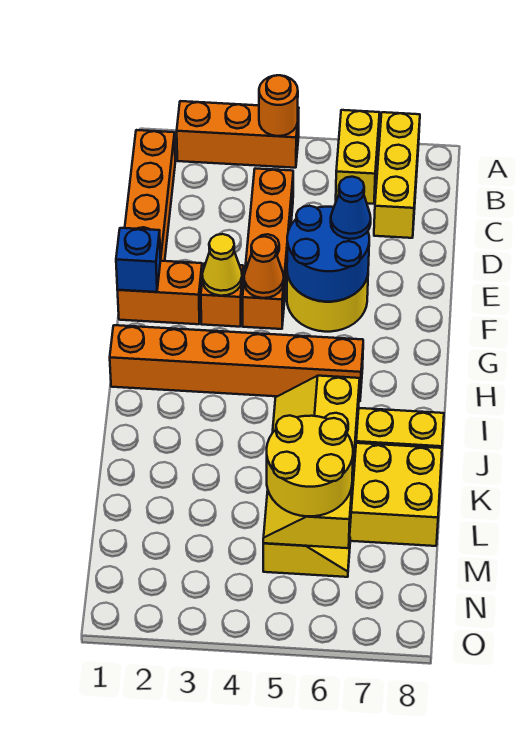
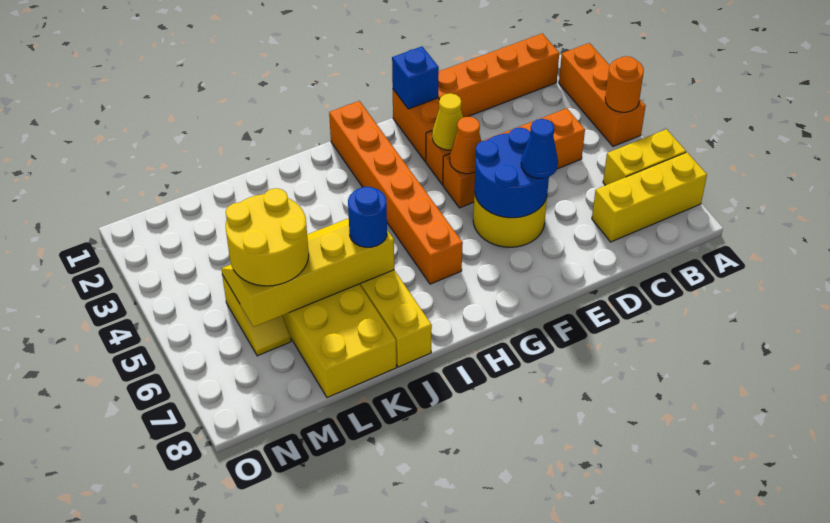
none -> blue 1x1 round brick [348,187,387,247]

